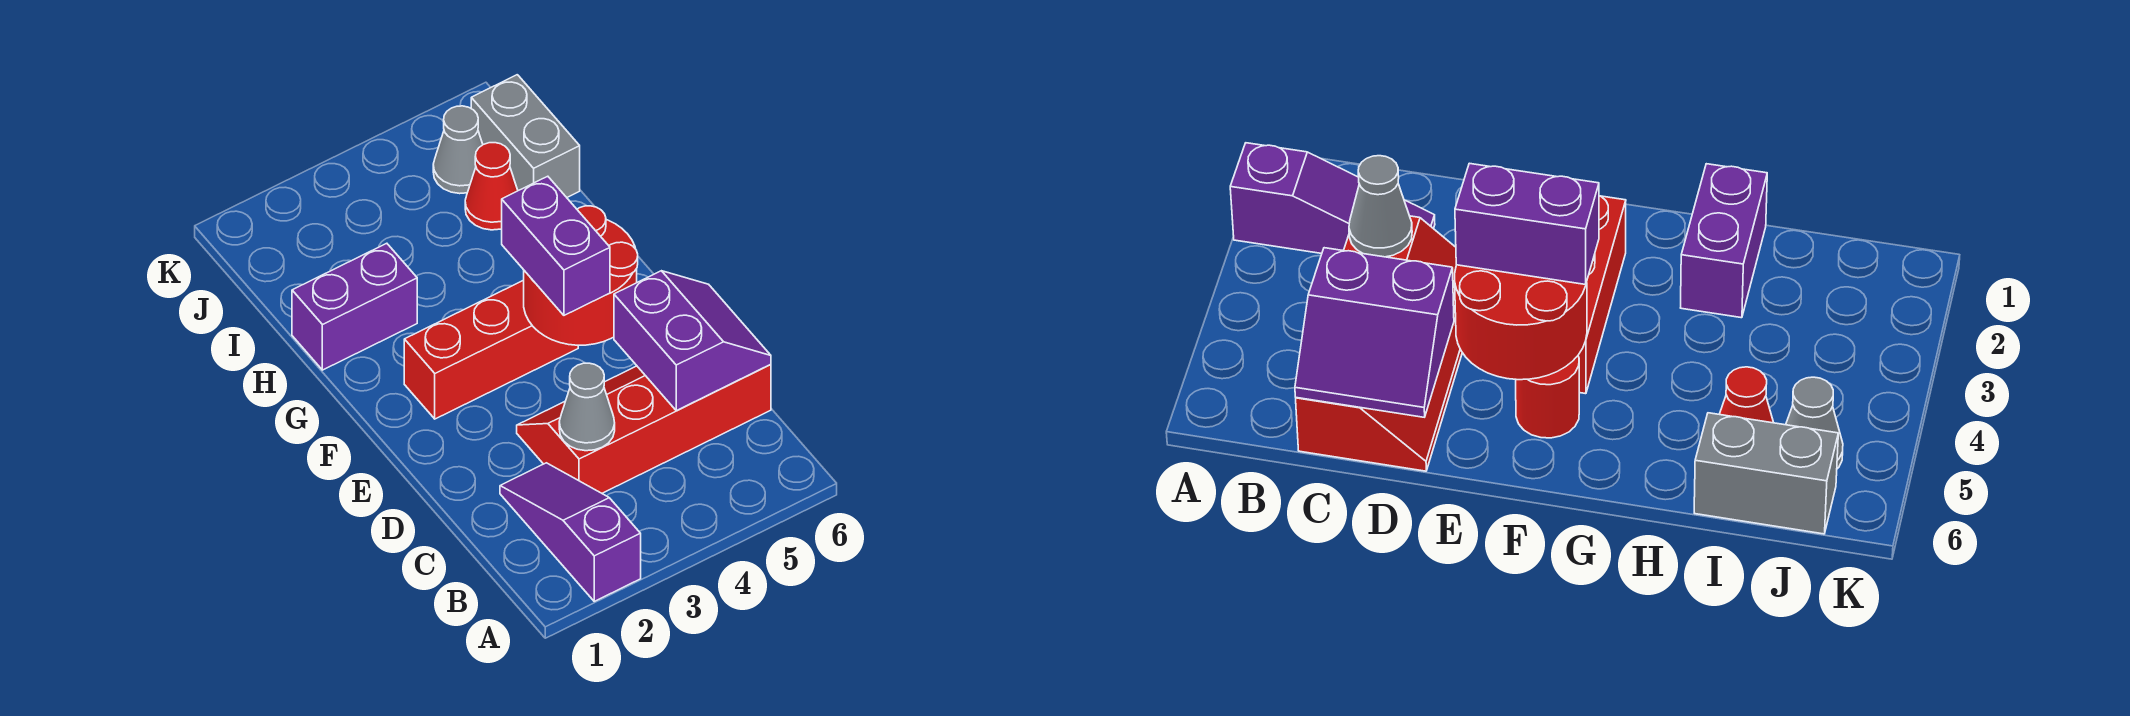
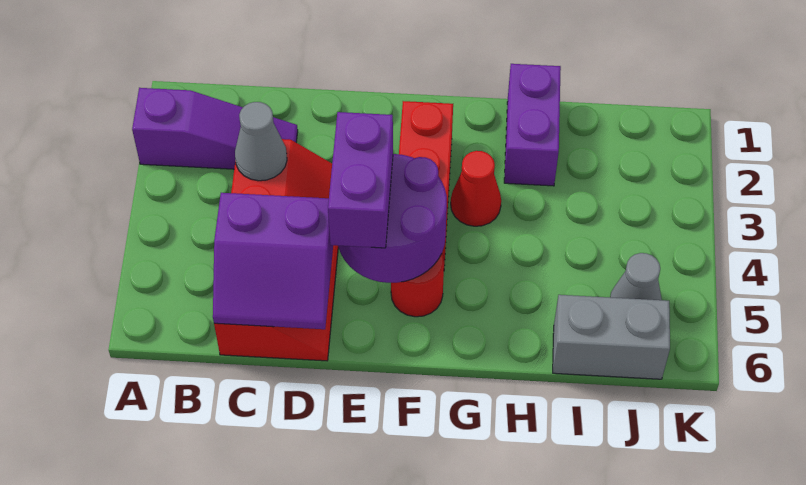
red 2x2 round brick [524,206,638,345] -> purple 2x2 round brick [338,154,447,283]
purple 1x2 brick [502,176,610,315] -> purple 1x2 brick turned to [328,112,393,248]
red 1x1 cone [465,143,518,230] -> red 1x1 cone moved to [451,151,501,226]

